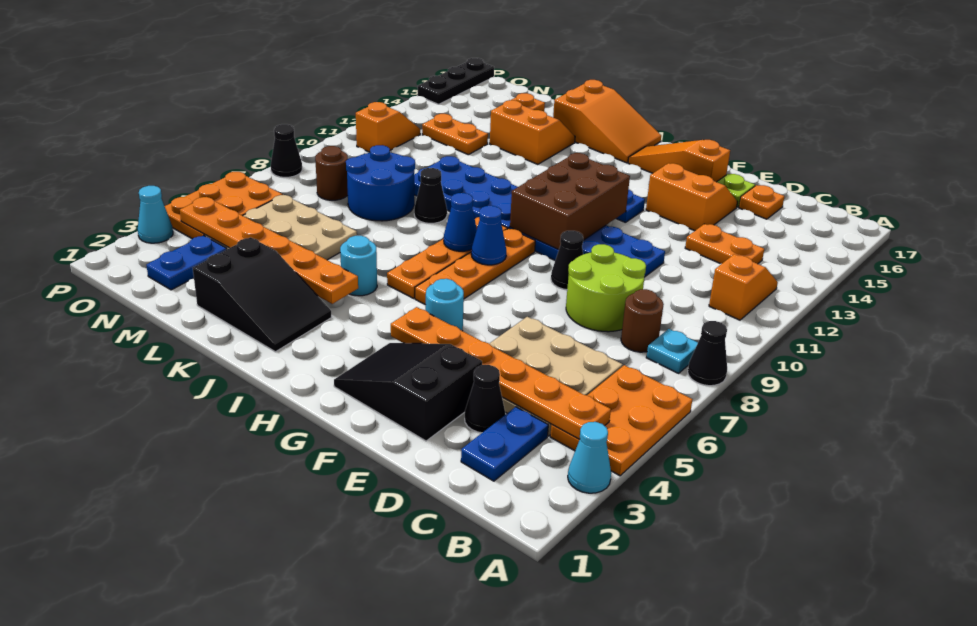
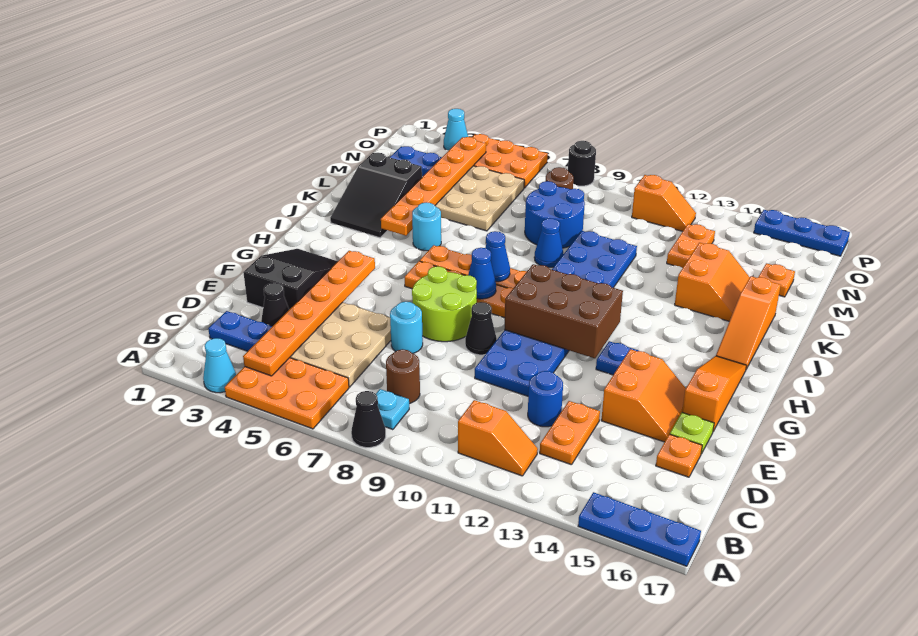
none -> blue 1x3 plate [578,492,701,566]
lime 2x2 round brick [566,244,646,332] -> lime 2x2 round brick moved to [412,266,477,342]
none -> blue 1x1 round brick [528,371,563,427]
cyan 1x1 round brick [426,279,464,331] -> cyan 1x1 round brick moved to [390,302,423,353]
orange 2x3 slope [553,80,661,163] -> orange 1x3 slope [716,276,781,369]
black 1x1 cone [414,168,447,223] -> blue 1x1 cone [534,218,563,267]
black 1x1 cone [271,124,302,177] -> black 1x1 round brick [568,141,596,186]
black 1x3 plate [418,58,494,104] -> blue 1x3 plate [754,210,850,256]

